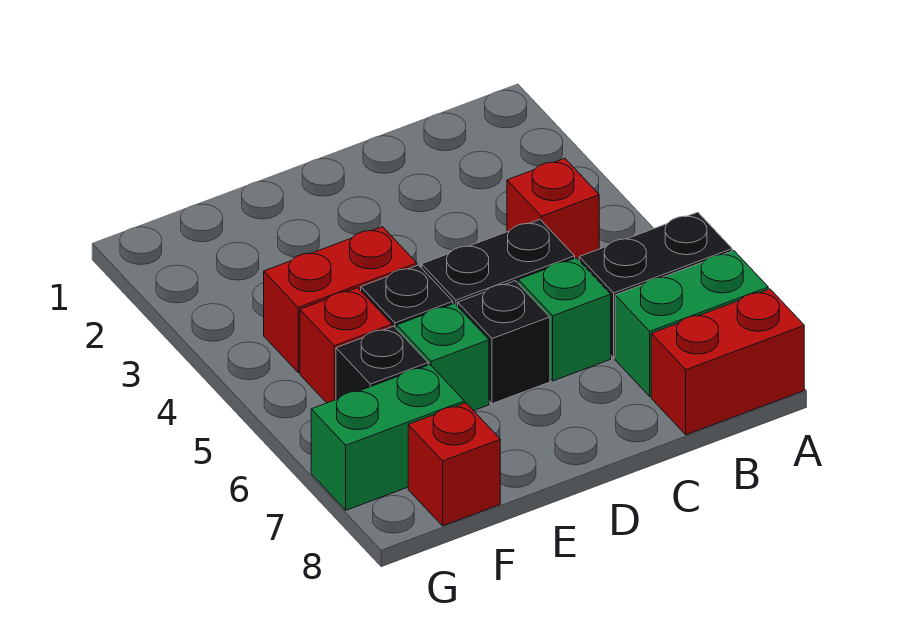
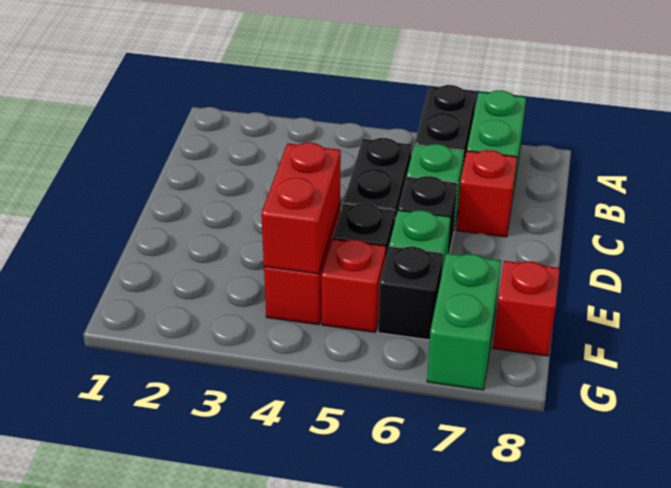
red 1x2 brick [651,289,804,435] -> red 1x2 brick moved to [261,143,341,274]
red 1x1 brick [507,158,599,260] -> red 1x1 brick moved to [457,150,517,237]

